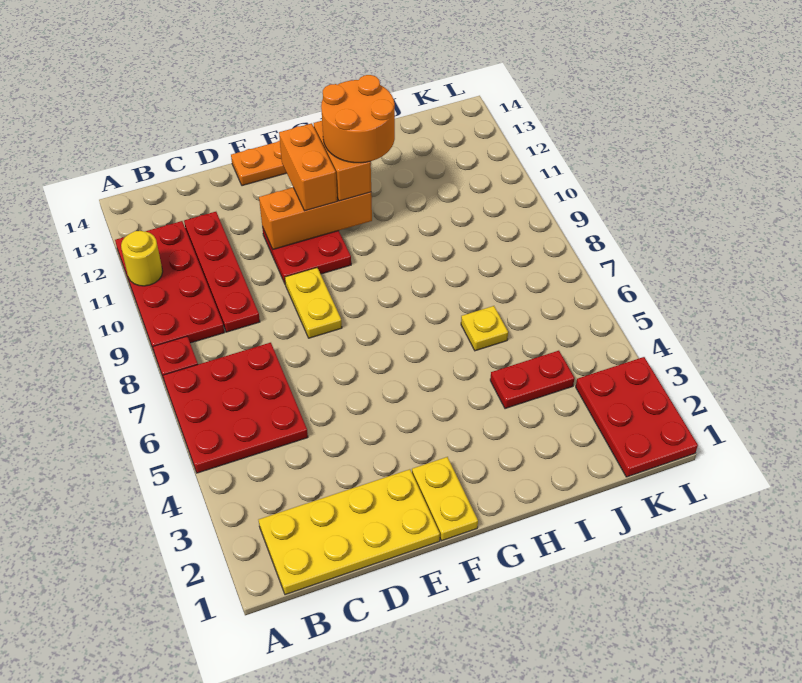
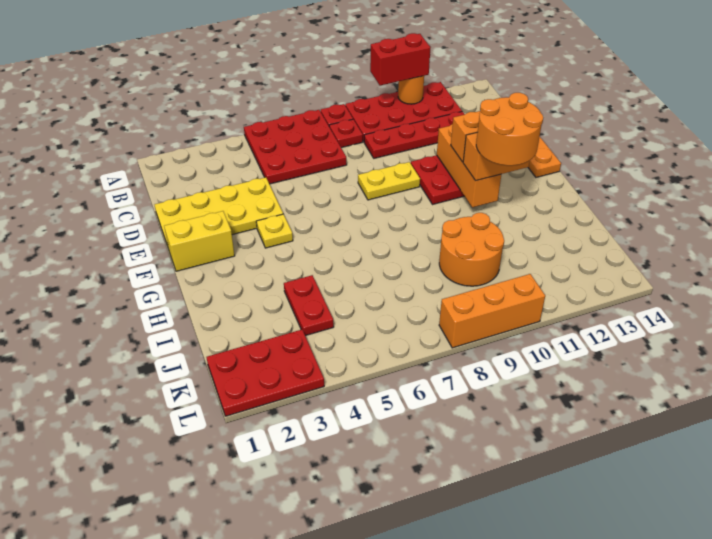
none -> red 1x2 brick [370,33,431,85]
yellow 1x1 round brick [121,231,163,286] -> orange 1x1 round brick [398,76,424,104]
yellow 2x4 plate [259,469,440,595] -> yellow 2x4 plate turned to [155,177,283,249]
none -> red 1x1 plate [329,119,363,148]
yellow 1x2 plate [412,457,478,541] -> yellow 1x2 brick [164,211,235,271]
yellow 1x1 plate [461,306,508,351] -> yellow 1x1 plate moved to [256,214,293,248]
none -> orange 2x2 round brick [439,213,504,286]
none -> orange 1x3 brick [439,274,545,348]

